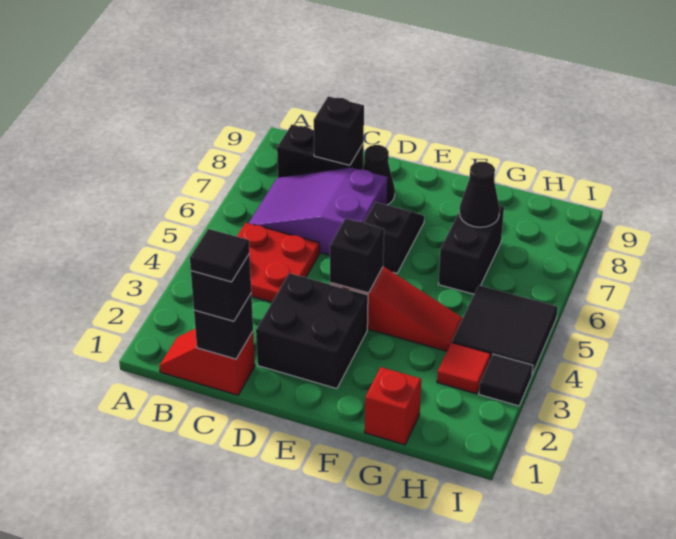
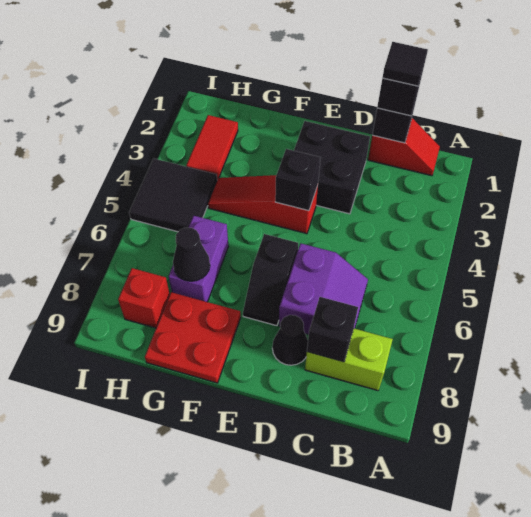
red 2x2 plate [237,223,320,302] -> red 2x2 plate moved to [145,292,241,383]
purple 2x3 slope [249,167,387,255] -> purple 2x2 slope [279,243,368,334]
black 1x2 brick [277,125,364,177] -> lime 1x2 brick [305,328,393,390]
red 1x1 brick [365,367,421,445] -> red 1x1 brick moved to [118,268,170,328]
black 1x2 brick [439,205,504,294] -> purple 1x2 brick [169,216,228,302]
red 1x1 tile [437,343,491,394] -> red 1x2 tile [186,115,238,180]
black 1x1 tile [479,354,533,406] -> none

